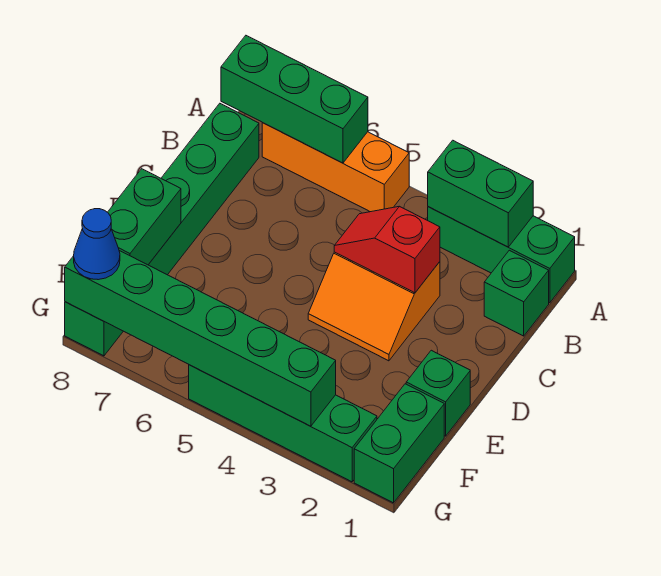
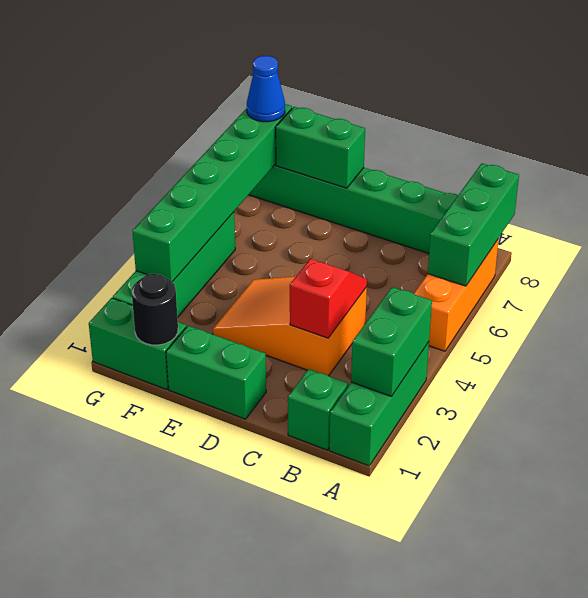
orange 2x2 slope [308,252,440,361] -> orange 2x3 slope [213,276,367,376]
green 1x1 brick [406,350,470,436] -> green 1x2 brick [166,326,266,419]
none -> black 1x1 round brick [132,274,178,345]

